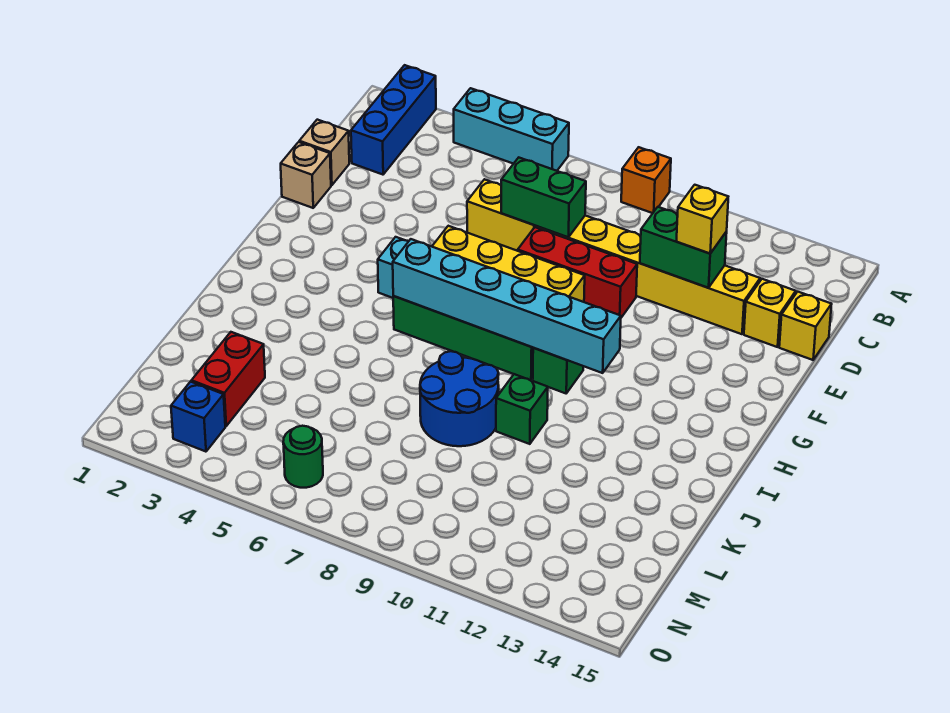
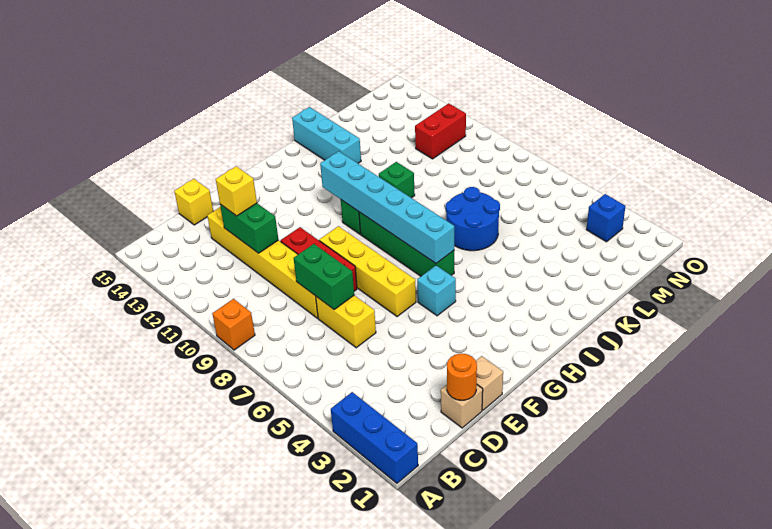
blue 1x3 brick [351,65,436,175] -> blue 1x3 brick turned to [331,392,418,483]
cyan 1x3 brick [454,88,569,171] -> cyan 1x3 brick moved to [292,107,361,163]
none -> orange 1x1 round brick [447,354,477,400]
yellow 1x1 brick [744,279,796,347] -> none
blue 2x2 round brick [420,351,499,446] -> blue 2x2 round brick moved to [446,187,500,251]
red 1x2 brick [191,332,265,426] -> red 1x2 brick moved to [415,103,466,159]
green 1x1 round brick [283,426,323,488] -> none

